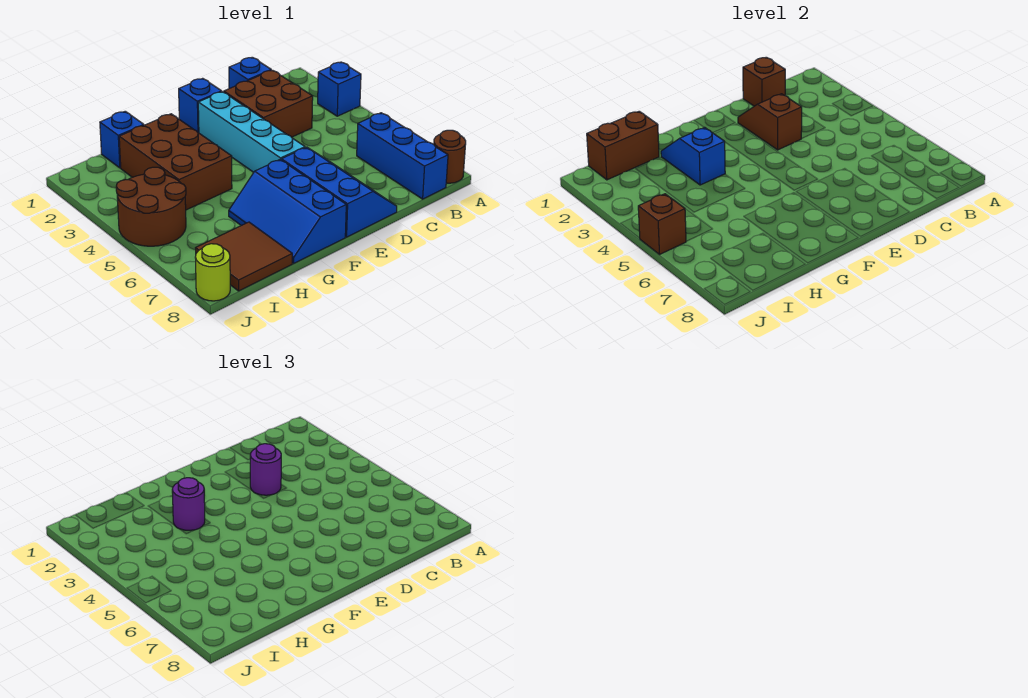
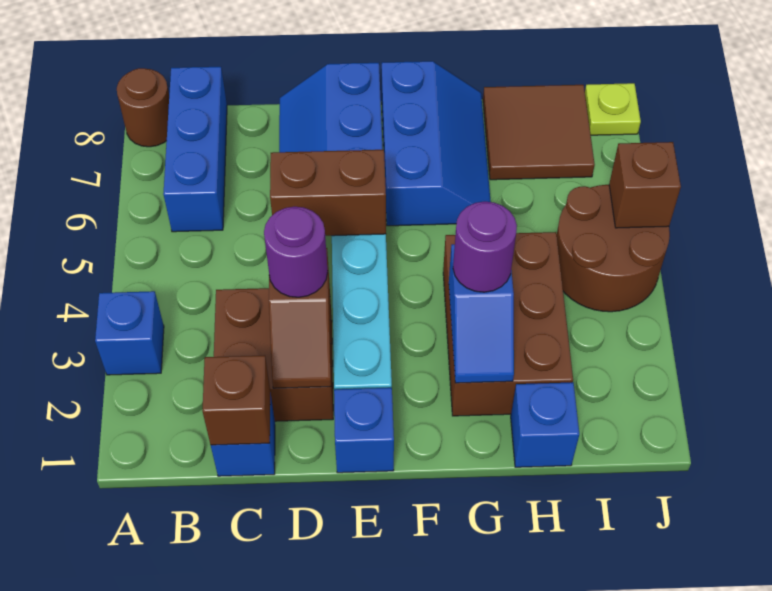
brown 1x2 brick [587,111,659,180] -> brown 1x2 brick moved to [270,150,386,236]
lime 1x1 round brick [195,244,230,301] -> lime 1x1 plate [585,83,641,135]

